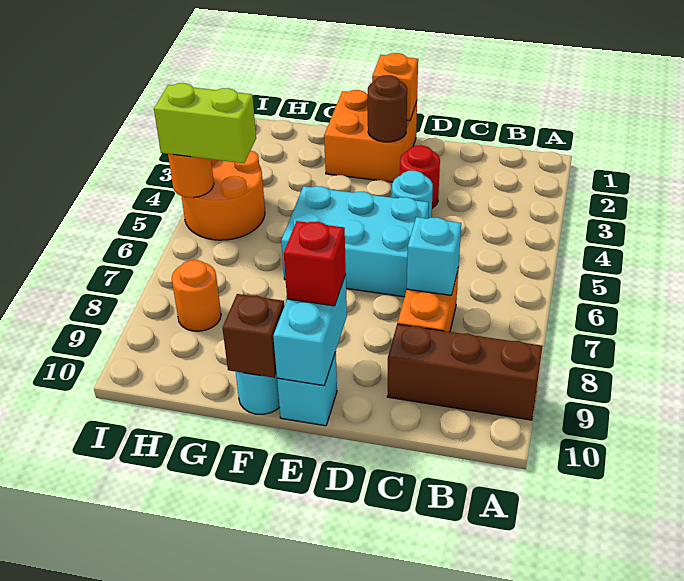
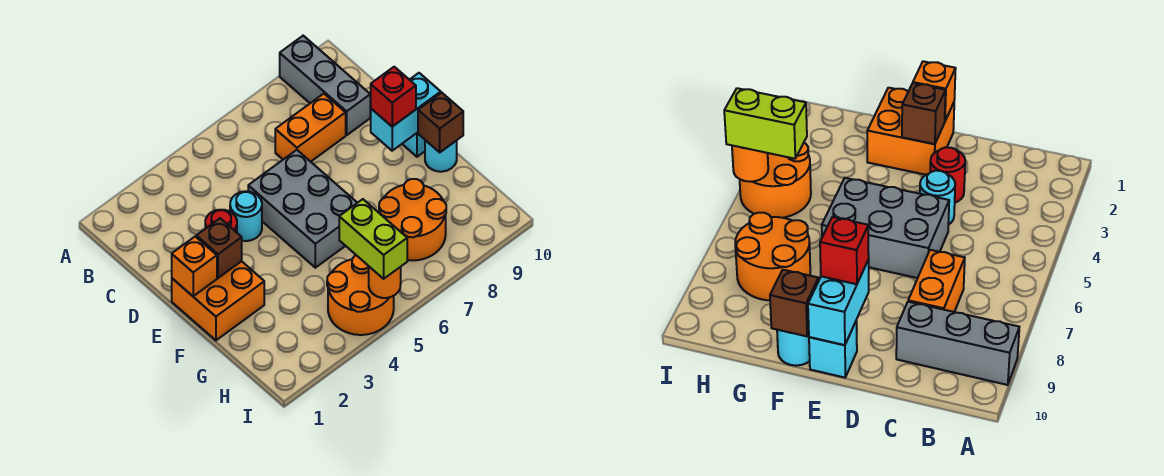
brown 1x3 brick [387,324,542,420] -> grey 1x3 brick [280,36,370,135]
cyan 1x1 brick [407,217,461,295] -> none
cyan 2x3 brick [281,186,429,297] -> grey 2x3 brick [248,150,357,268]
brown 1x1 round brick [368,75,407,142] -> brown 1x1 brick [196,218,242,278]
orange 1x1 round brick [172,260,221,331] -> orange 2x2 round brick [379,179,446,260]

